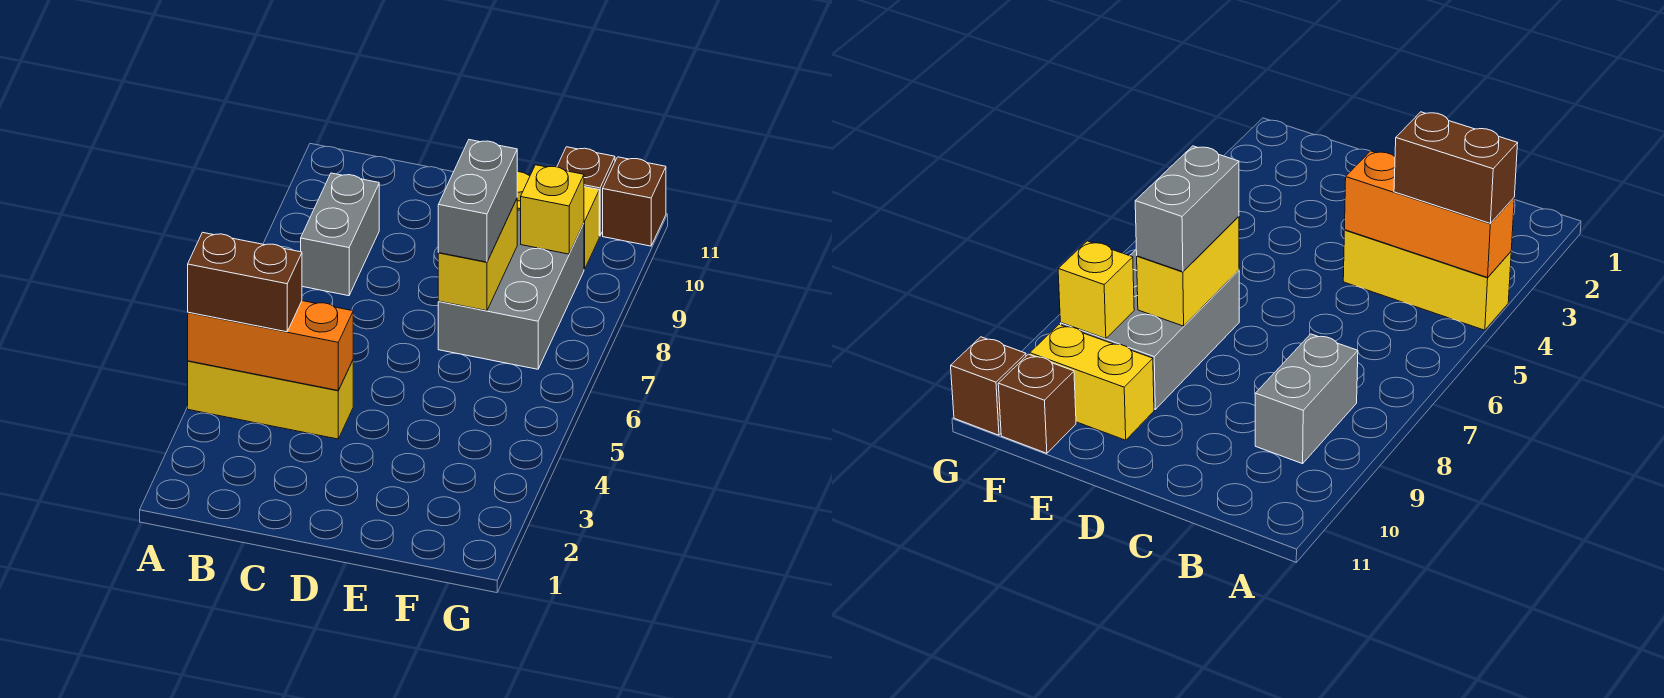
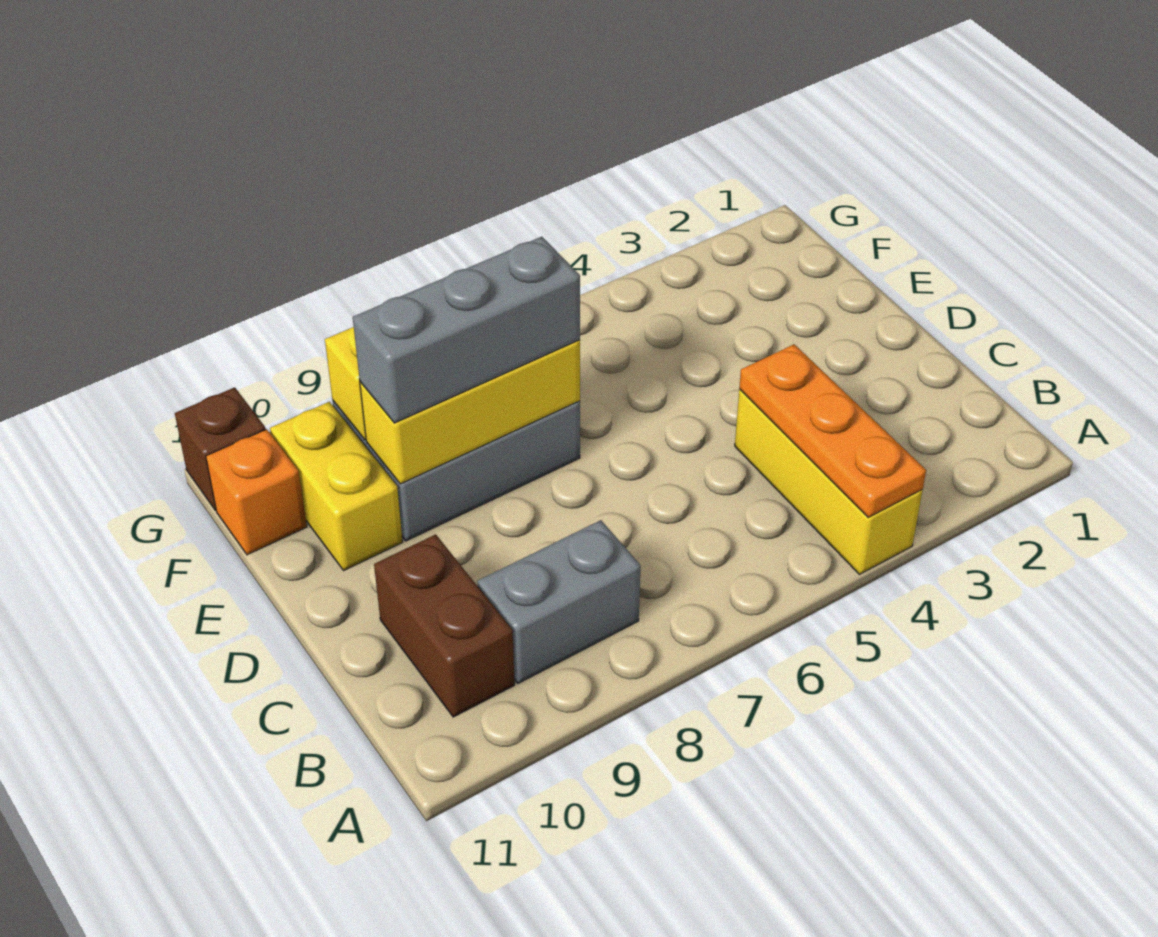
orange 1x3 brick [188,301,353,390] -> orange 1x3 plate [739,344,926,517]
brown 1x2 brick [188,232,302,332] -> brown 1x2 brick moved to [374,534,515,717]
yellow 1x2 brick [438,199,517,311] -> yellow 1x3 brick [360,340,580,484]
grey 1x2 brick [438,140,517,262] -> grey 1x3 brick [353,237,580,423]
brown 1x1 brick [557,147,615,236] -> orange 1x1 brick [206,429,307,555]

